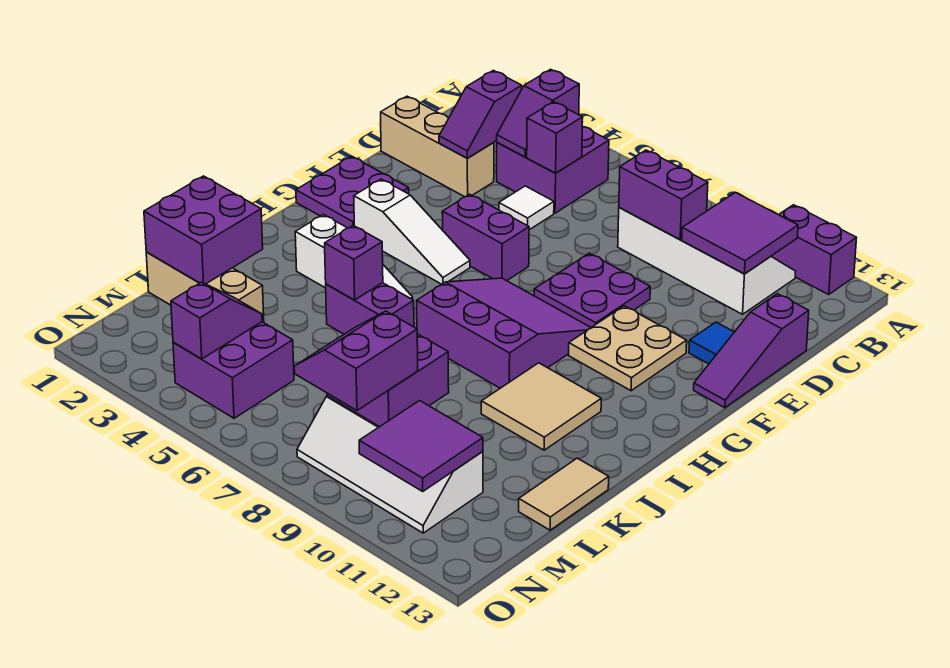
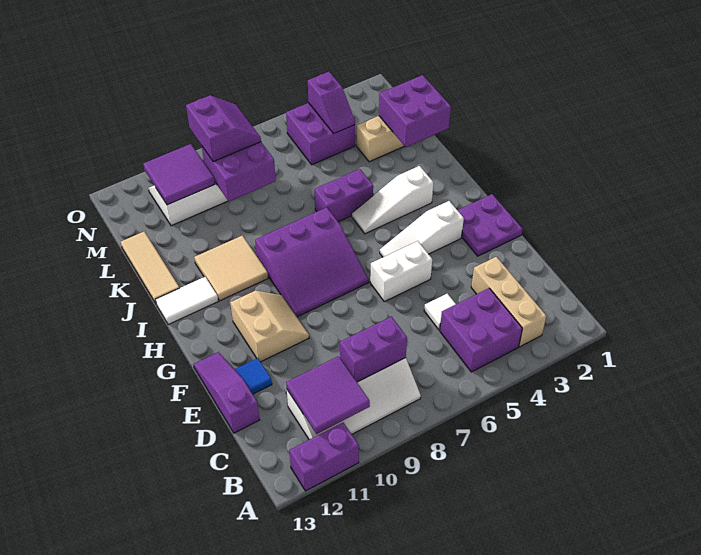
purple 1x2 slope [497,69,579,157] -> none
purple 1x2 slope [439,70,522,158] -> none
purple 1x1 brick [527,102,583,173] -> none
tan 1x3 brick [381,96,494,197] -> tan 1x3 brick turned to [471,257,546,347]
purple 2x2 plate [534,253,650,327] -> none
purple 1x2 brick [442,194,529,281] -> white 1x2 brick [370,241,432,302]
tan 2x2 plate [569,306,687,391] -> tan 2x2 slope [230,291,309,362]
none -> white 1x2 tile [155,277,218,325]
purple 1x1 brick [325,226,383,300] -> none
tan 1x2 tile [519,458,609,530] -> tan 1x3 tile [121,232,179,304]

